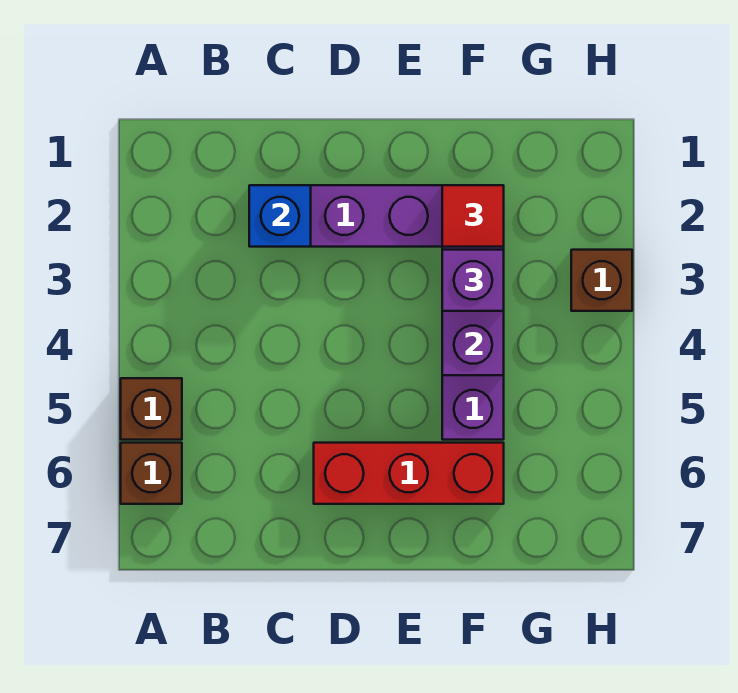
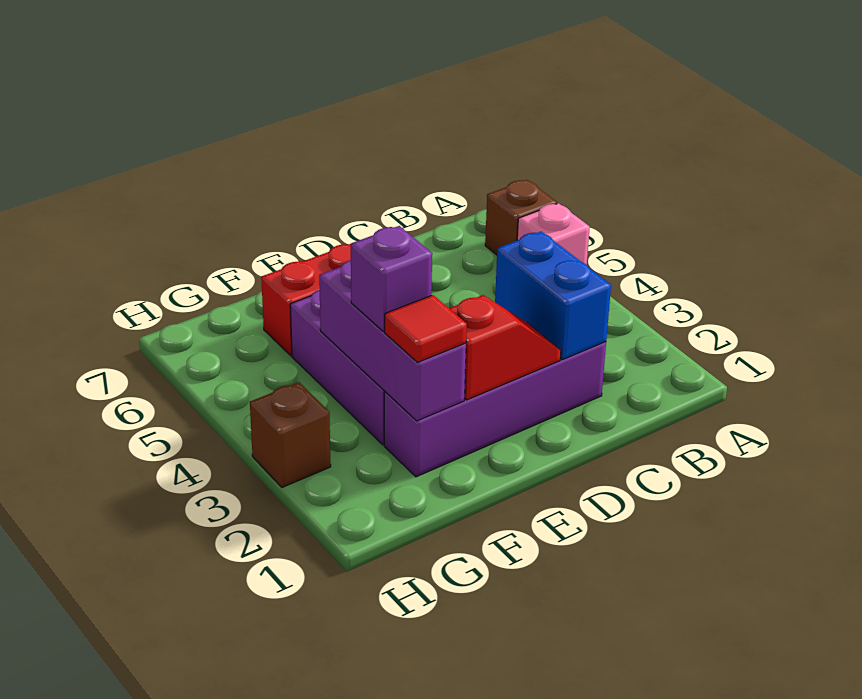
brown 1x1 brick [121,378,182,440] -> pink 1x1 brick [517,203,590,265]
blue 1x1 brick [249,185,311,247] -> blue 1x2 brick [495,231,611,360]
none -> red 1x2 slope [449,295,561,400]

